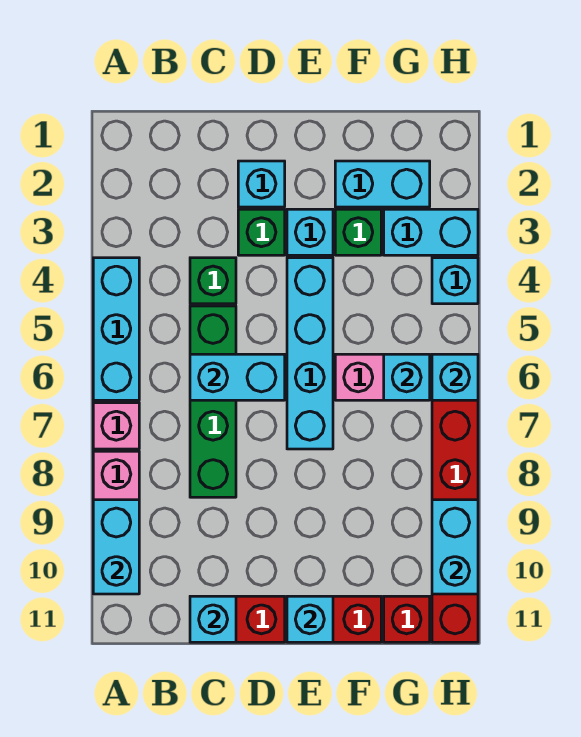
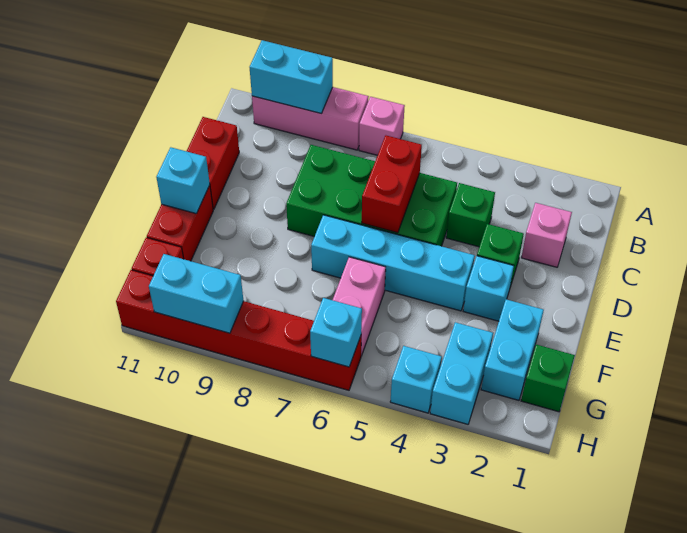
cyan 1x3 brick [93,258,139,400] -> none
none -> pink 1x1 brick [521,203,572,267]
green 1x4 brick [190,306,236,497] -> green 2x4 brick [286,145,457,246]
cyan 1x2 brick [190,354,285,400] -> red 1x2 brick [362,136,422,233]
cyan 1x1 brick [190,596,236,642] -> none
cyan 1x1 brick [238,161,285,207] -> none
green 1x1 brick [335,209,381,255] -> green 1x1 brick moved to [521,345,575,412]
cyan 1x1 brick [384,354,430,400] -> none

